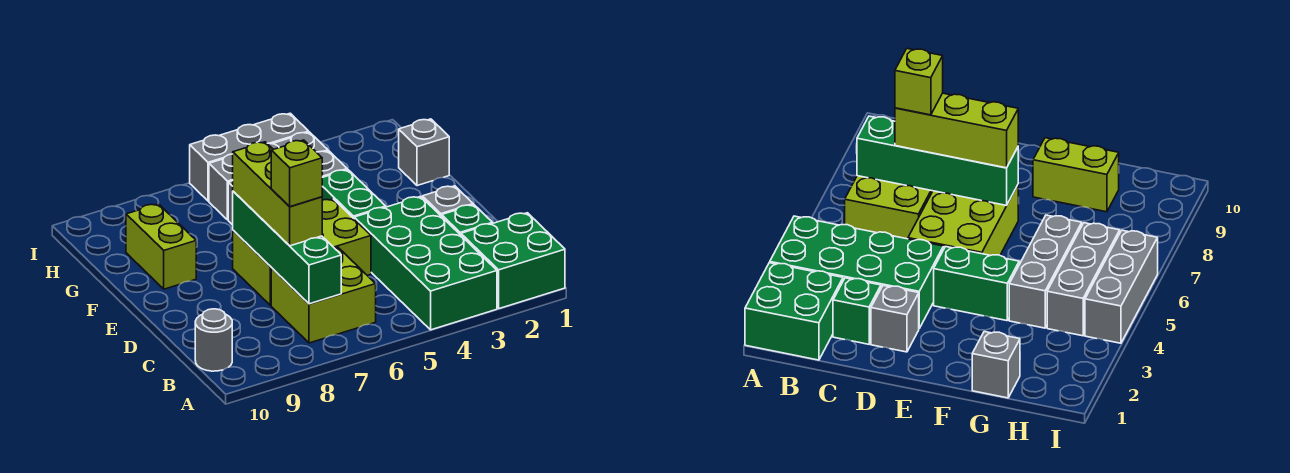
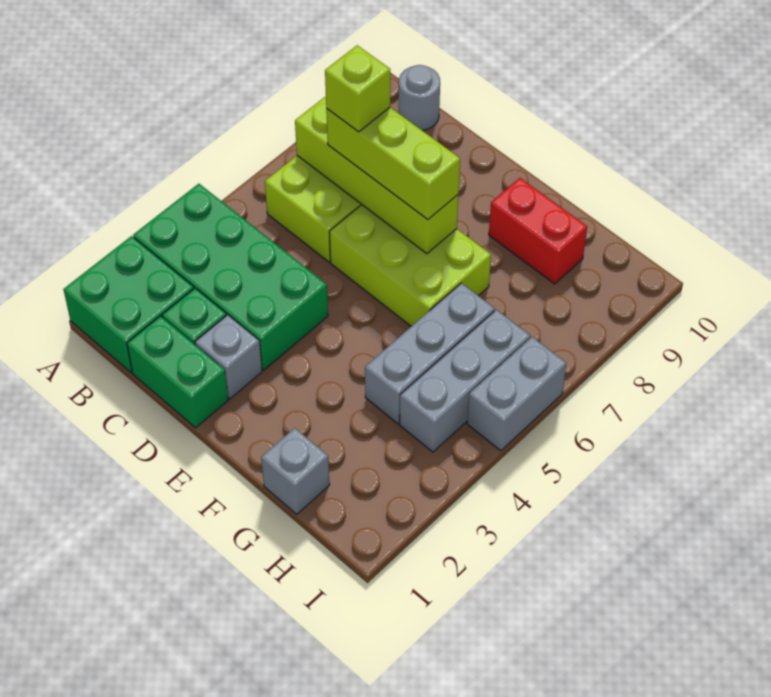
green 1x4 brick [233,191,341,304] -> lime 1x4 brick [295,96,459,254]
lime 2x3 brick [233,199,371,306] -> lime 2x3 brick turned to [329,205,491,326]
green 1x2 brick [322,170,386,218] -> green 1x2 brick moved to [127,316,228,428]
lime 1x2 brick [126,204,196,289] -> red 1x2 brick [489,178,587,284]
grey 1x3 brick [190,113,309,201] -> grey 1x2 brick [467,337,566,451]

